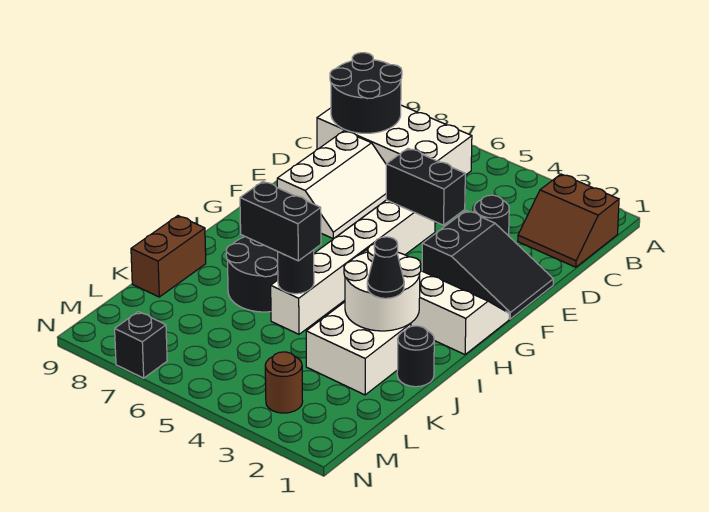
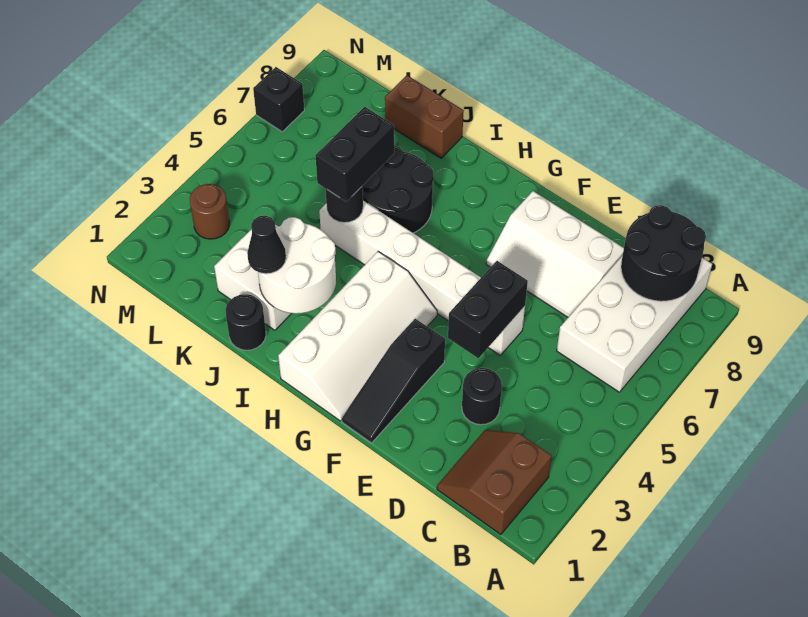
black 2x3 slope [422,211,553,319] -> black 1x3 slope [342,319,445,443]

